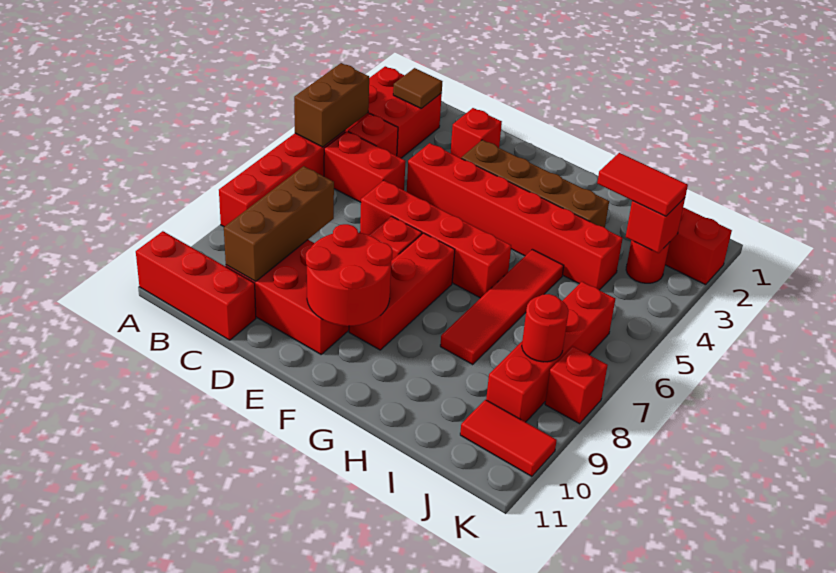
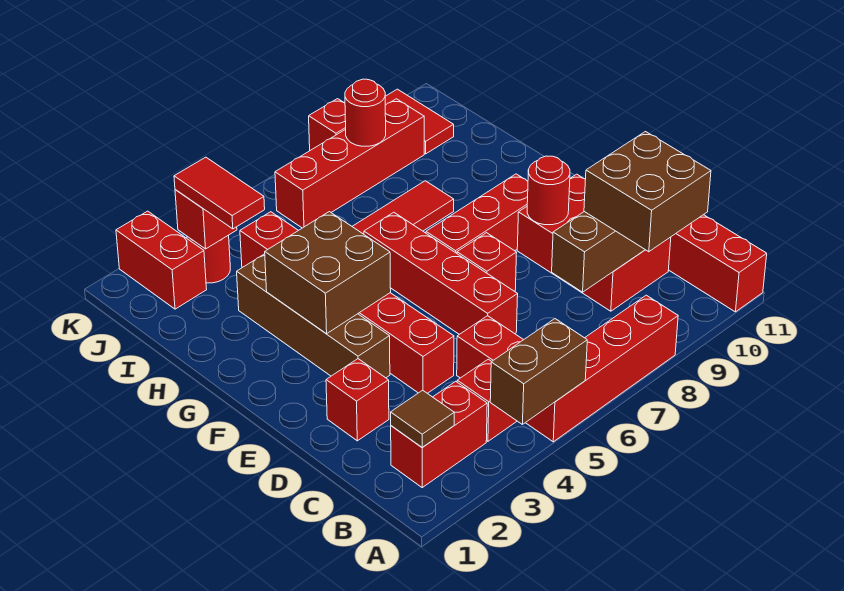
red 2x2 brick [345,66,442,158] -> red 1x2 brick [391,381,487,487]
none -> brown 2x2 brick [584,132,711,252]
red 2x2 round brick [306,224,393,326] -> red 1x1 round brick [527,156,570,225]
none -> brown 2x2 brick [265,212,391,334]

